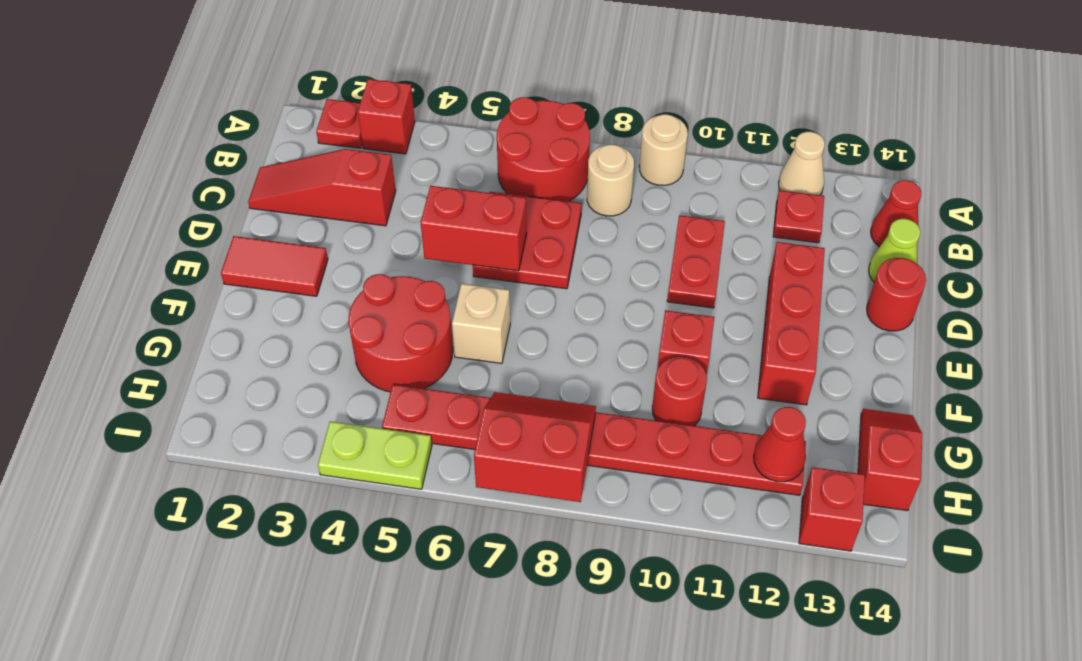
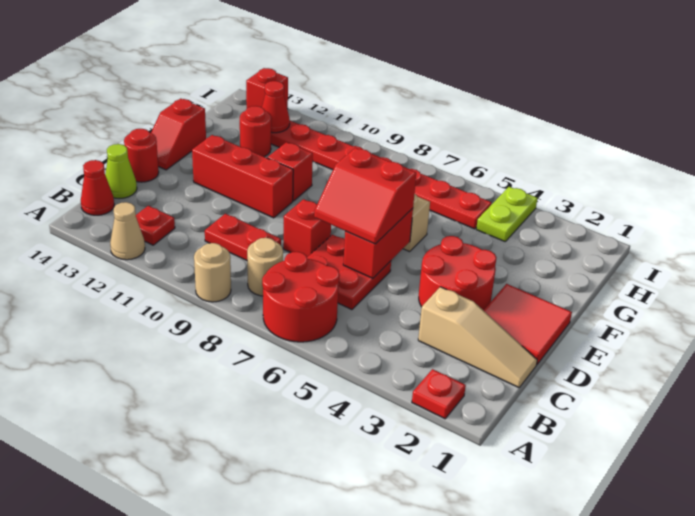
red 1x1 brick [358,79,415,154] -> red 1x1 brick moved to [283,199,331,257]
red 1x3 slope [248,149,396,226] -> tan 1x3 slope [418,287,537,388]
red 1x2 plate [667,215,725,308] -> red 1x2 plate turned to [205,214,281,260]
red 1x2 brick [421,186,527,271] -> red 1x2 brick turned to [343,208,413,278]
red 1x3 brick [758,242,825,405] -> red 1x3 brick turned to [192,135,293,218]
red 1x2 tile [221,236,328,296] -> red 2x2 tile [483,284,572,364]
red 2x2 round brick [349,274,453,392] -> red 2x2 round brick moved to [419,236,497,310]
red 1x1 round brick [652,357,707,426] -> red 1x1 round brick moved to [240,106,271,157]
red 1x2 slope [858,409,922,511] -> red 1x2 slope moved to [151,99,206,170]
red 2x2 slope [474,392,596,502] -> red 2x2 slope moved to [314,148,416,244]
lime 1x2 plate [318,421,432,489] -> lime 1x2 plate turned to [476,187,538,241]

